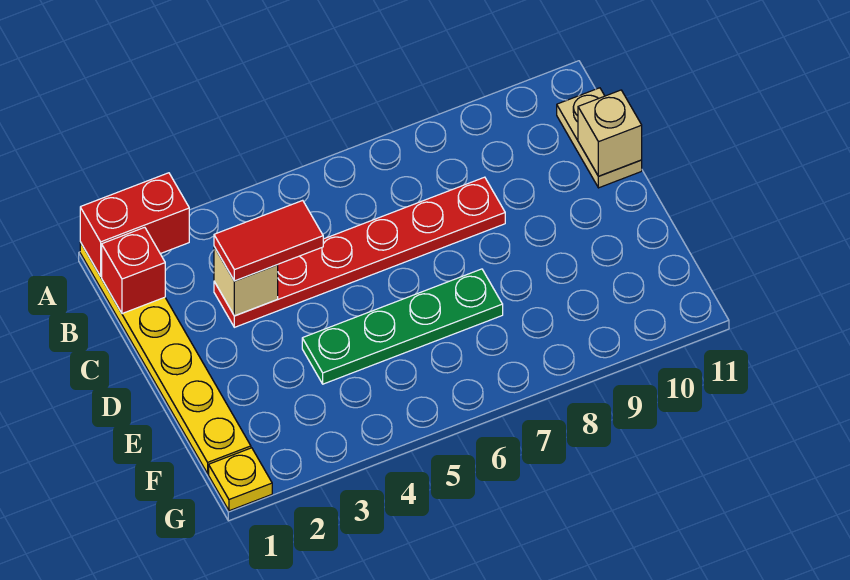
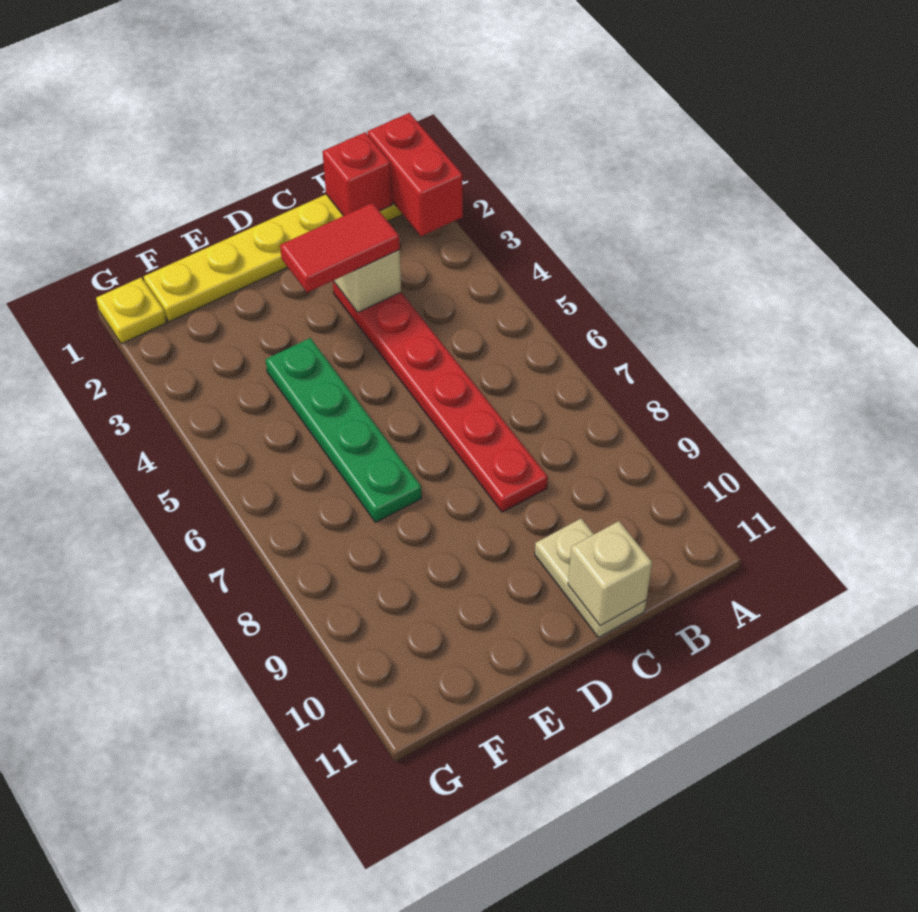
tan 1x2 plate [557,88,642,188] -> tan 1x2 plate turned to [535,519,646,638]
red 1x2 tile [214,200,323,281] -> red 1x2 tile turned to [280,203,400,293]

